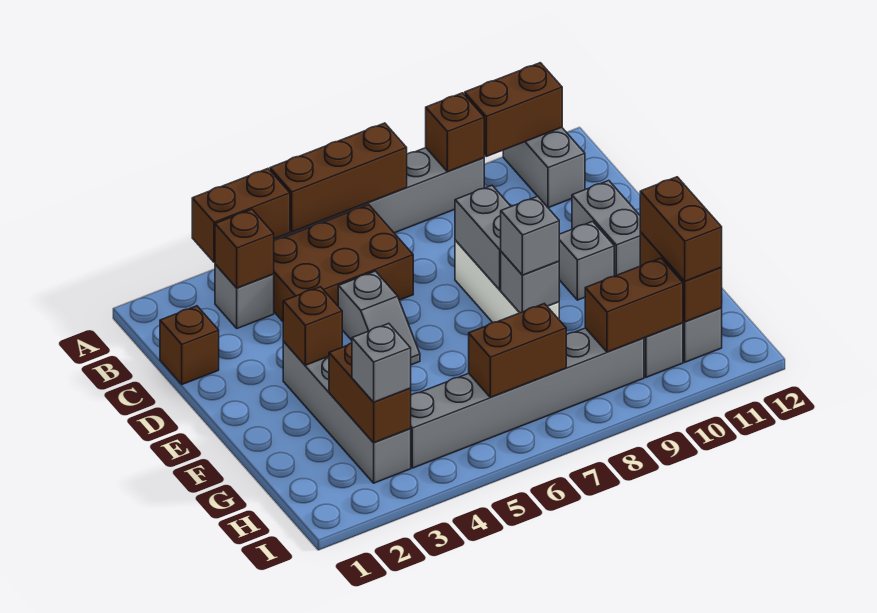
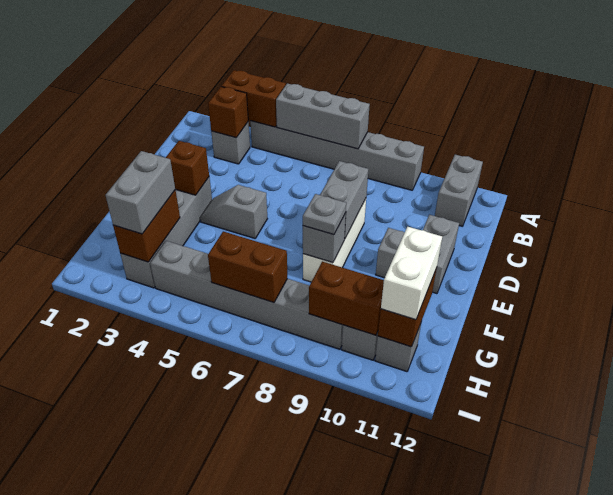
brown 1x3 brick [270,123,407,232] -> grey 1x3 brick [276,83,370,149]
brown 1x1 brick [426,93,484,172] -> none
brown 1x2 brick [465,63,562,156] -> none
brown 2x3 brick [274,205,413,321] -> none
brown 1x1 brick [160,306,219,384] -> none
grey 1x2 slope [338,271,420,365] -> grey 1x2 slope turned to [200,185,267,238]
grey 1x1 brick [501,196,559,275] -> grey 1x1 plate [303,194,346,235]
brown 1x2 brick [640,177,722,281] -> white 1x2 brick [381,227,442,320]
grey 1x1 brick [352,323,411,402] -> grey 1x2 brick [105,151,175,234]

